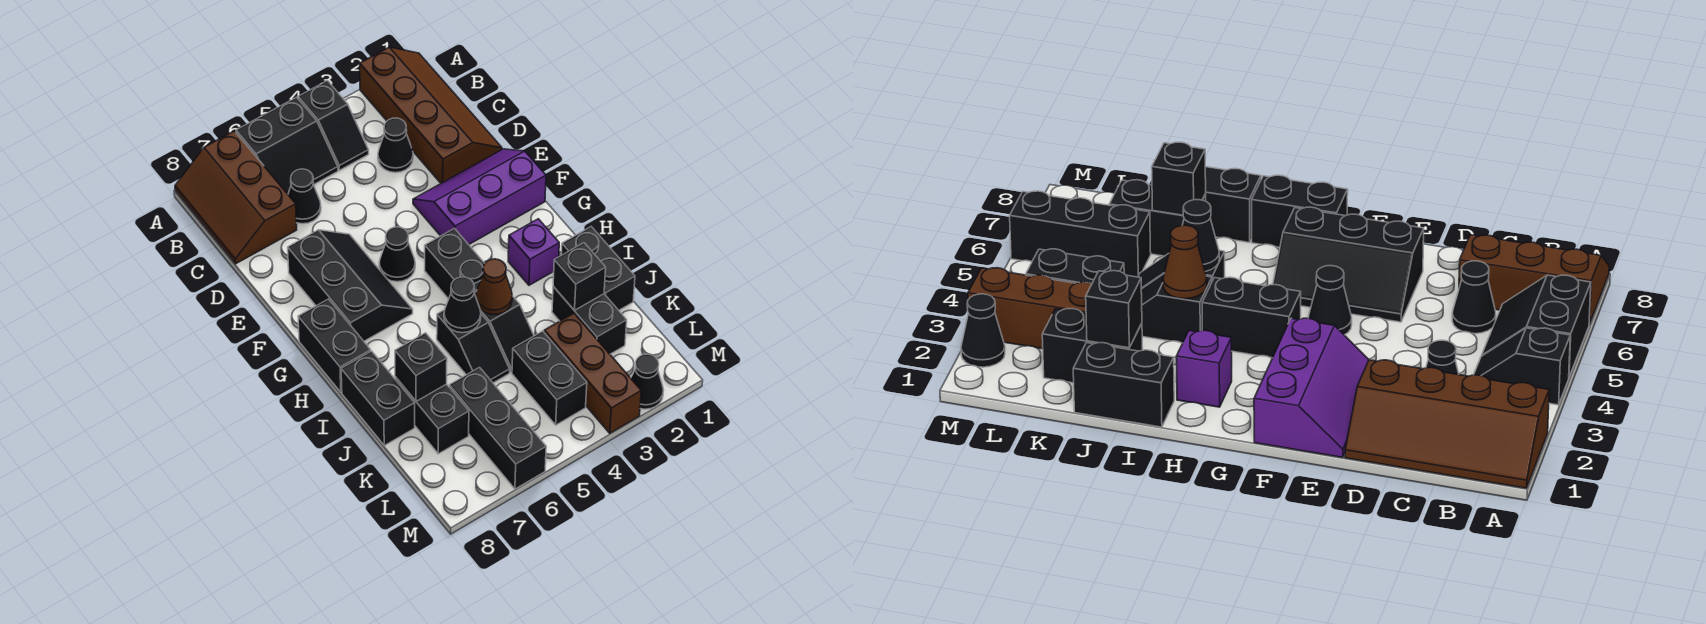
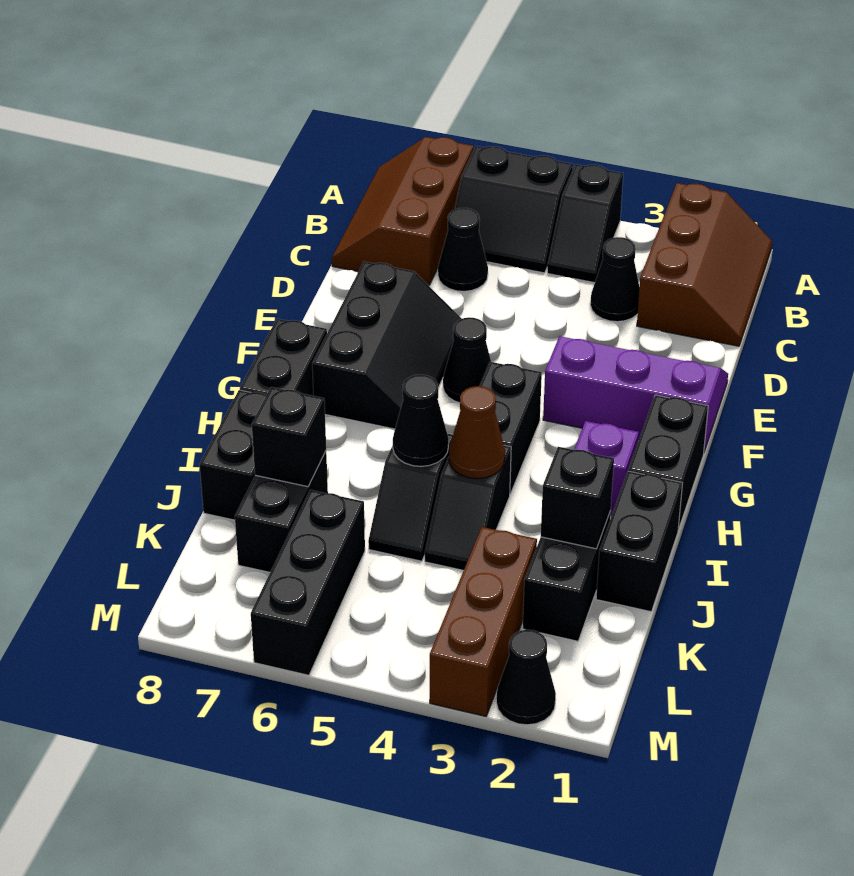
brown 2x4 slope [360,47,502,183] -> brown 2x3 slope [637,183,772,346]
black 1x2 brick [512,331,587,425] -> black 1x2 brick moved to [628,395,708,530]

